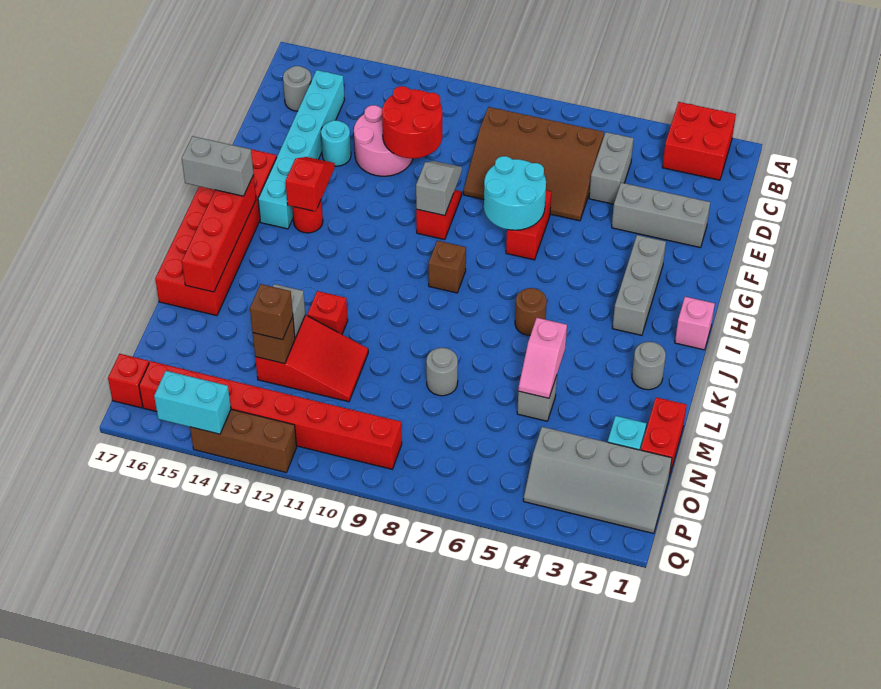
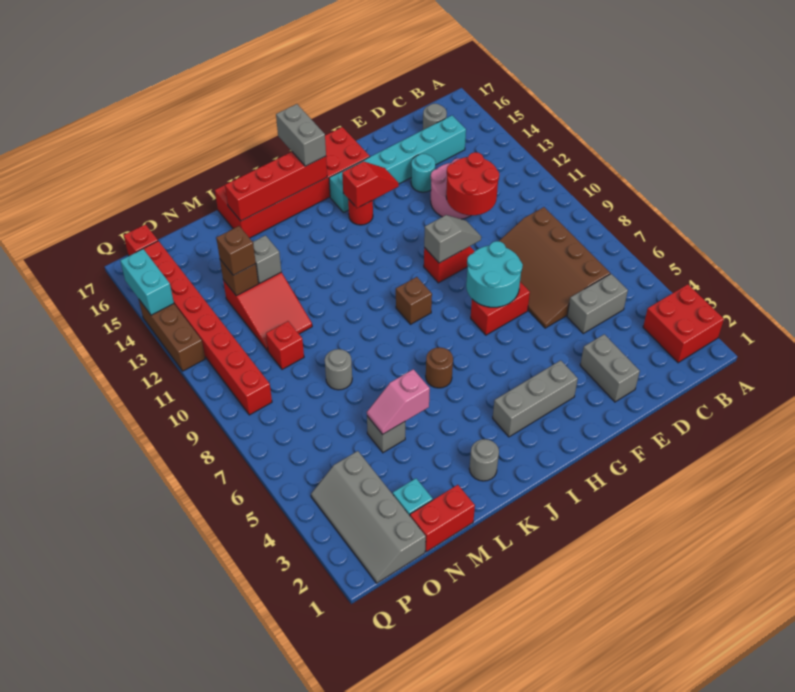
grey 1x3 brick [612,183,710,248] -> grey 1x2 brick [580,334,640,402]
pink 1x1 brick [675,297,715,350] -> none
red 1x1 brick [307,291,348,334] -> red 1x1 brick moved to [266,321,304,369]

